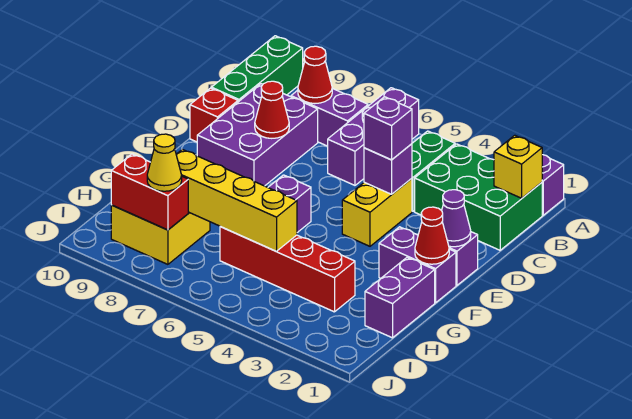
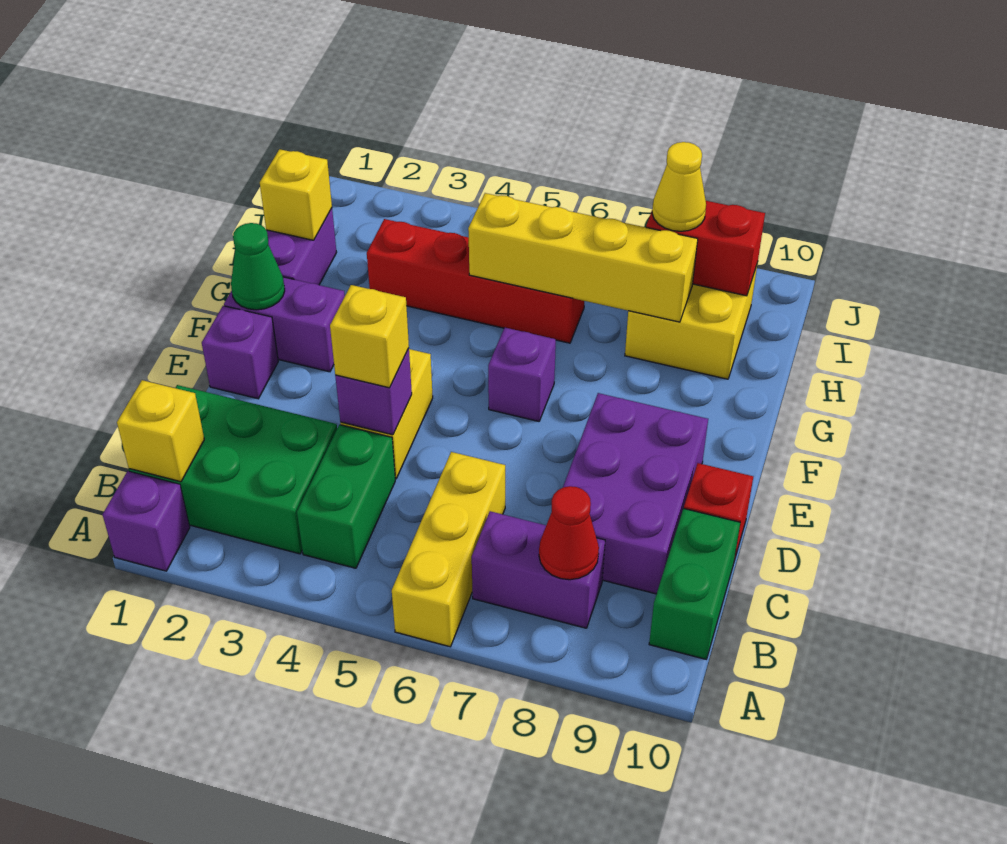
purple 1x3 brick [328,88,419,185] -> yellow 1x3 brick [392,452,505,647]
green 1x3 brick [211,36,303,102] -> green 1x2 brick [649,509,740,659]
purple 1x1 brick [364,97,412,160] -> yellow 1x1 brick [330,285,409,388]
red 1x1 cone [255,81,289,138] -> none
purple 1x1 cone [442,190,471,247] -> none
red 1x1 cone [415,207,449,264] -> green 1x1 cone [231,223,285,310]
none -> yellow 1x1 brick [260,149,332,240]

